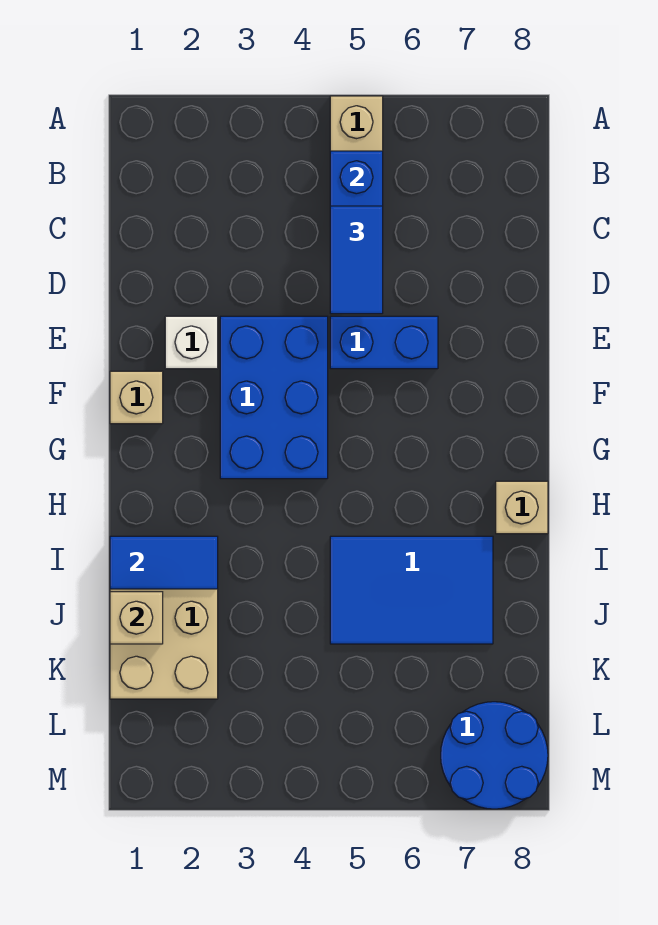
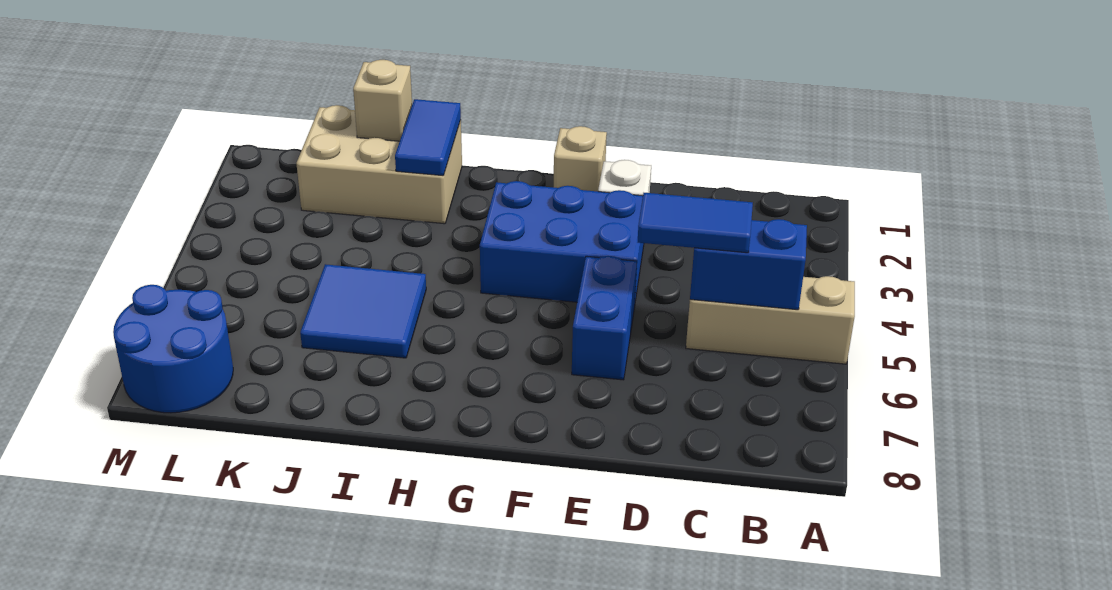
tan 1x1 brick [496,481,548,534] -> none
blue 2x3 tile [330,536,493,644] -> blue 2x2 tile [300,264,426,358]

